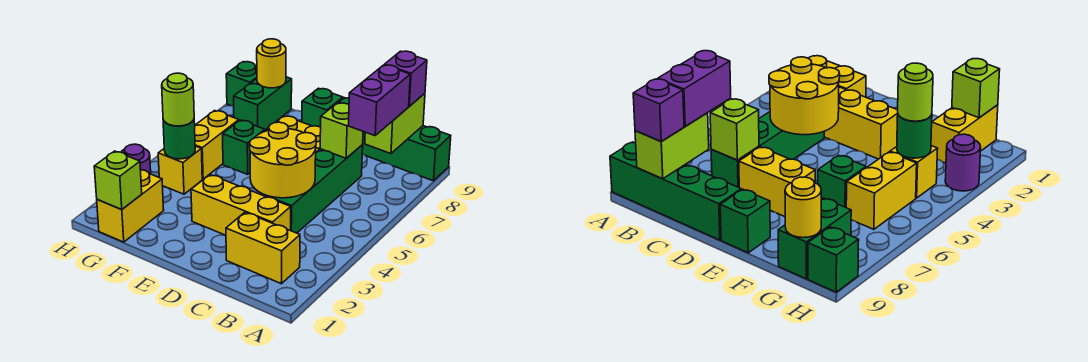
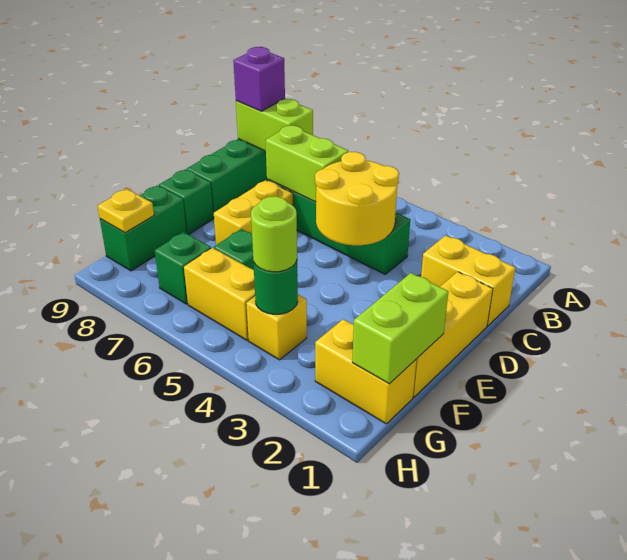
yellow 1x2 brick [226,212,300,284] -> yellow 1x2 brick turned to [421,235,515,326]
purple 1x2 brick [349,65,410,136] -> none
yellow 1x3 brick [191,175,291,235] -> yellow 1x3 brick moved to [413,272,493,397]
lime 1x1 brick [320,103,363,158] -> lime 1x2 brick [266,125,348,202]
lime 1x1 brick [94,151,142,209] -> lime 1x2 brick [352,273,448,384]
green 1x2 brick [234,77,292,130] -> green 1x2 brick turned to [100,185,187,271]
yellow 1x1 round brick [257,39,286,88] -> yellow 1x1 plate [98,189,154,233]
purple 1x1 round brick [121,144,151,174] -> none
green 1x1 brick [226,62,257,106] -> green 1x1 brick moved to [155,232,211,304]

